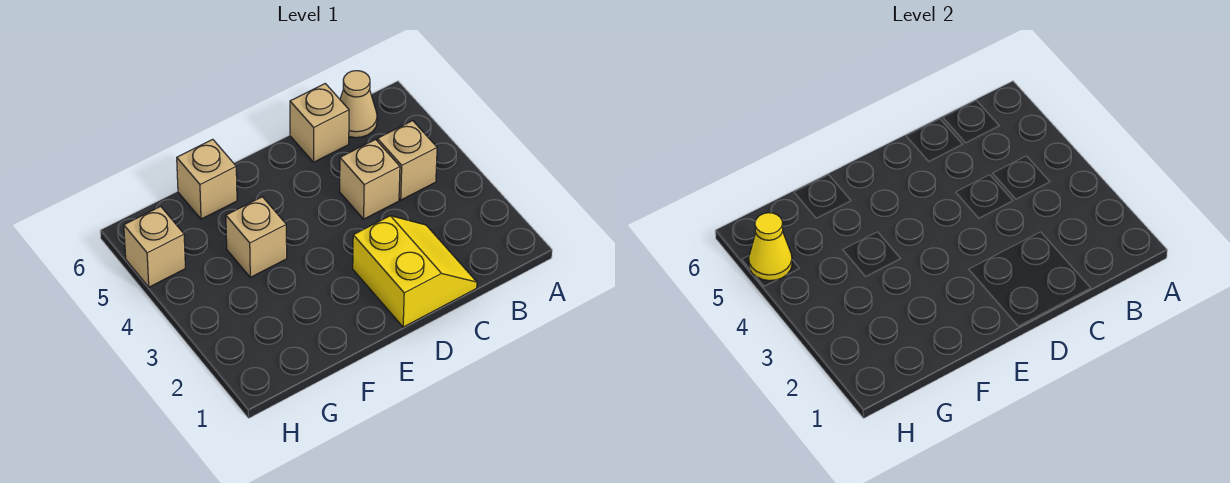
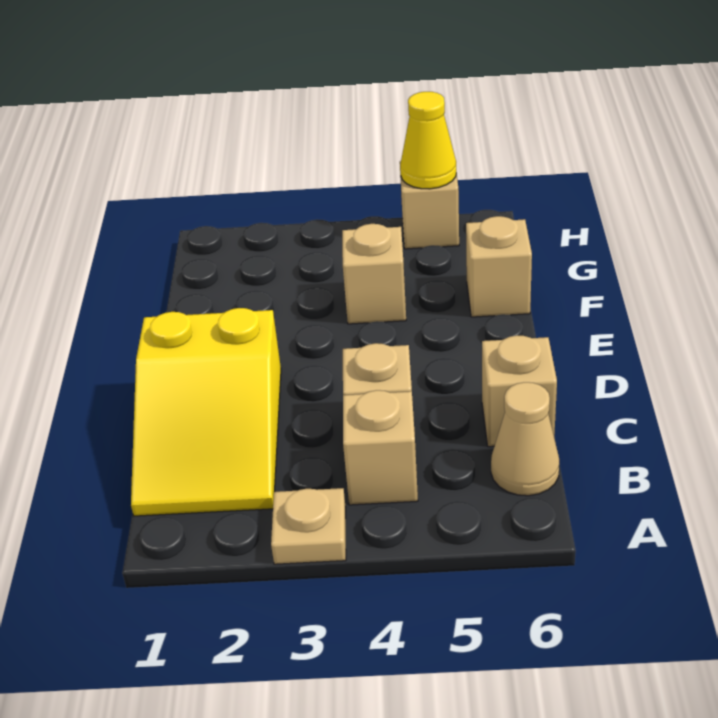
none -> tan 1x1 plate [271,488,346,564]
yellow 2x2 slope [353,216,477,327] -> yellow 2x3 slope [131,308,281,516]

